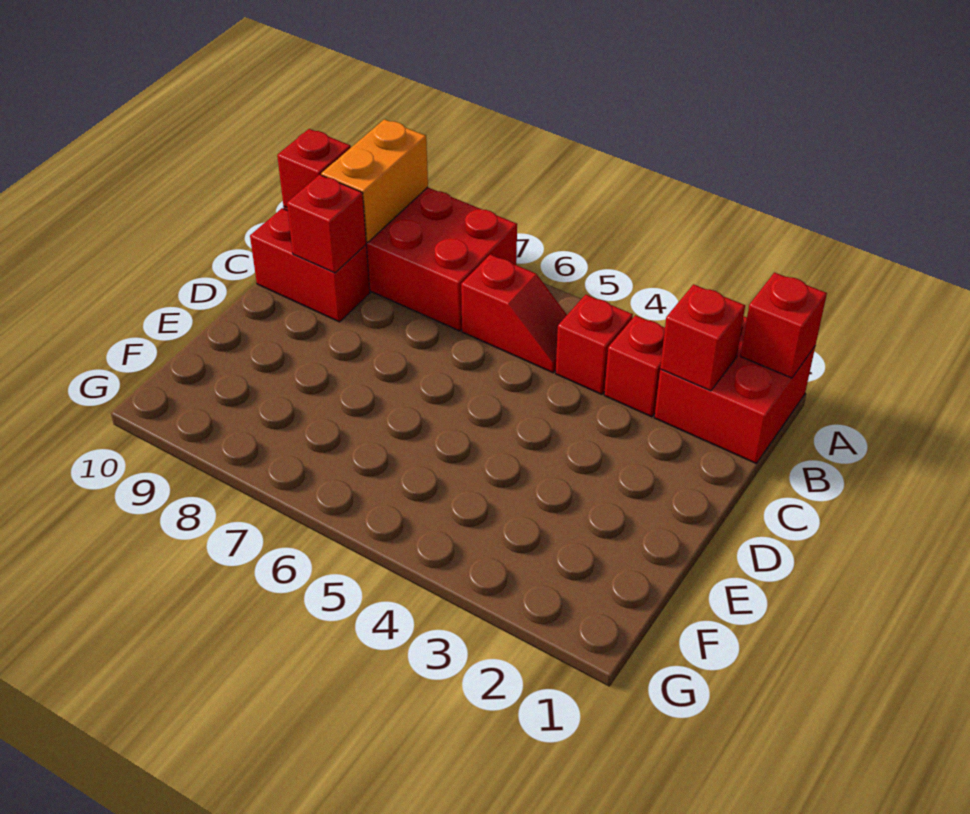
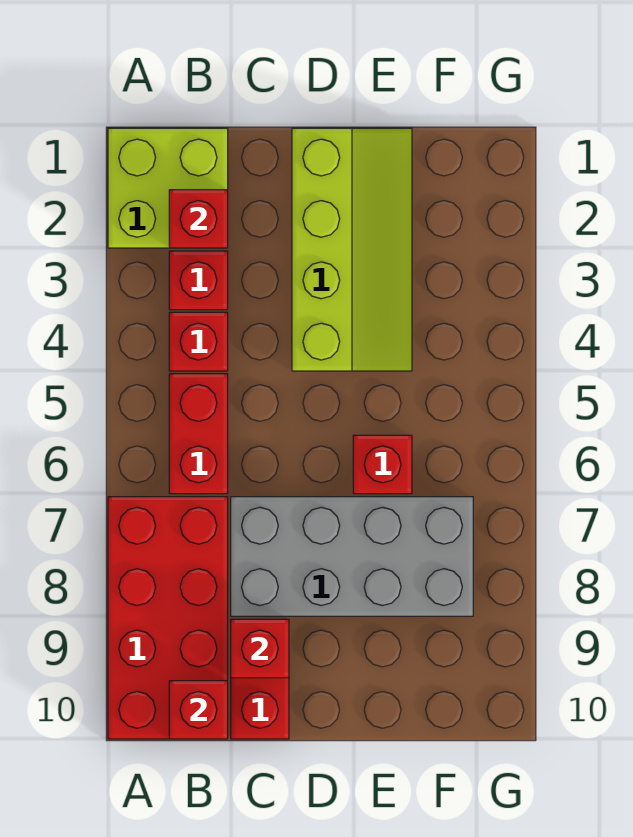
red 2x2 brick [654,316,815,463] -> lime 2x2 brick [108,128,228,248]
red 1x1 brick [741,273,827,378] -> red 1x1 brick moved to [353,435,412,494]
orange 1x2 brick [321,119,428,243] -> none
red 1x2 slope [461,254,567,373] -> red 1x2 brick [169,374,228,494]
none -> grey 2x4 brick [231,497,473,616]
none -> lime 2x4 slope [292,128,412,371]

